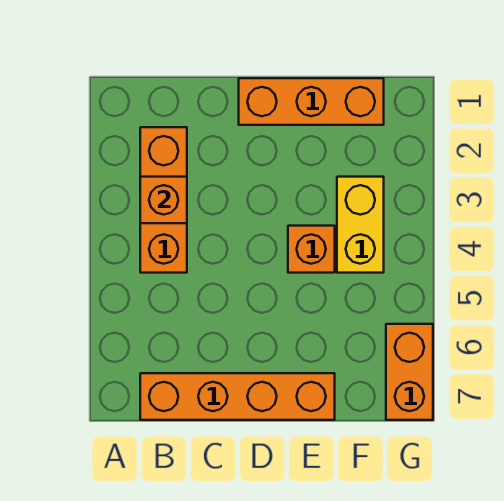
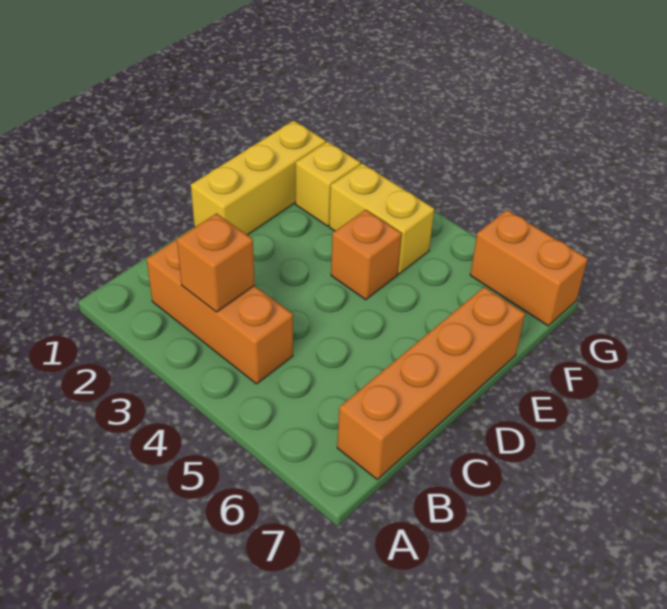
orange 1x3 brick [239,78,384,125] -> yellow 1x3 brick [191,121,326,235]
none -> yellow 1x1 brick [296,142,361,226]

